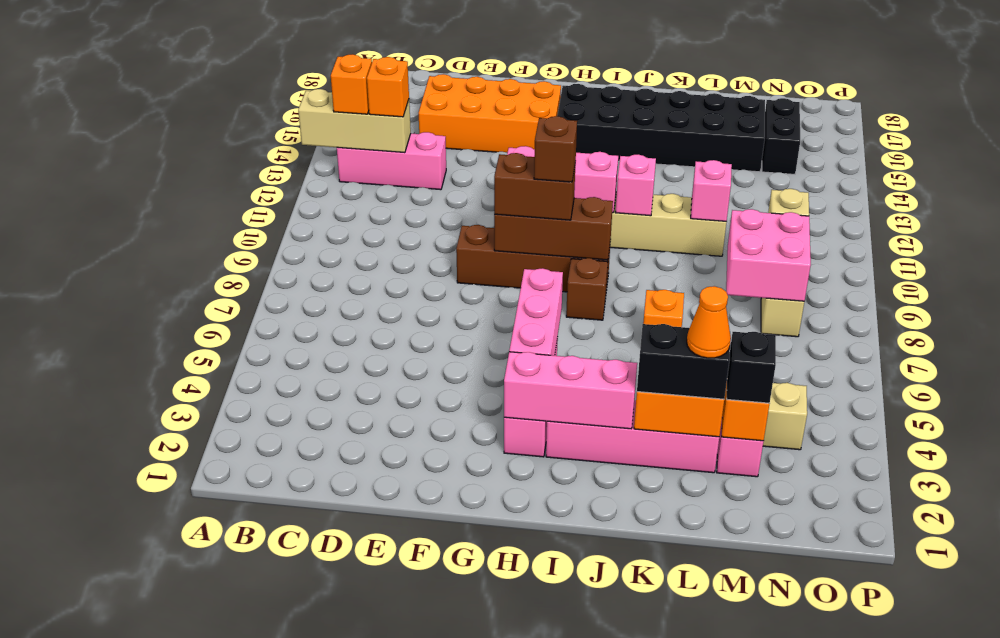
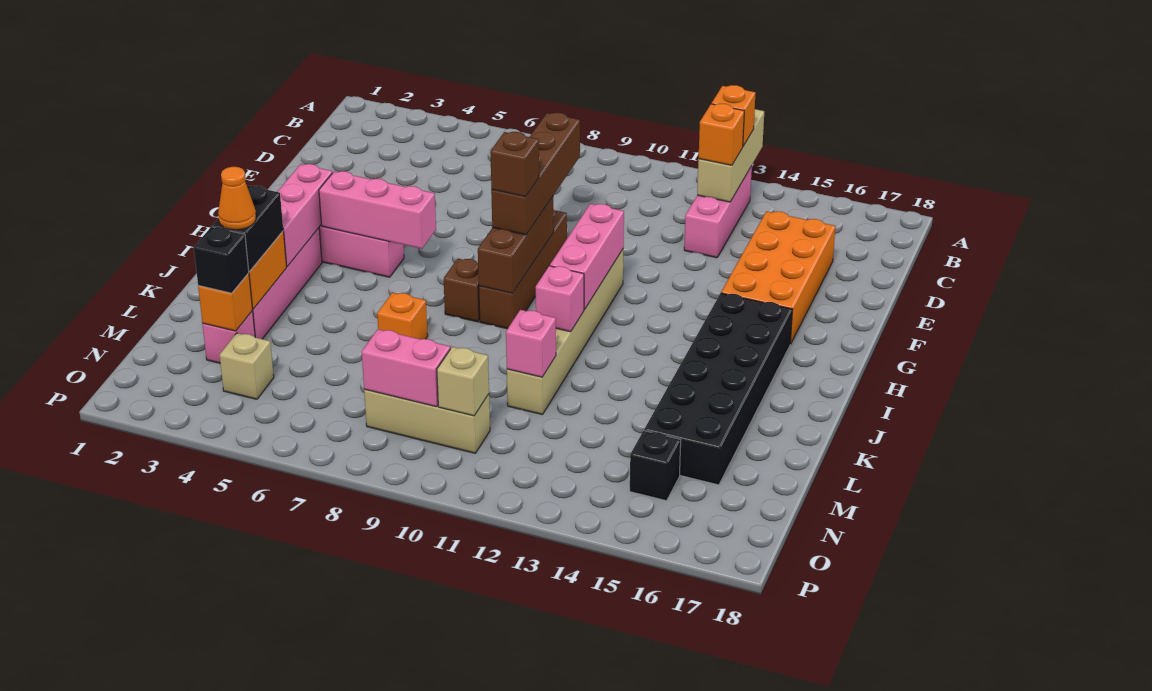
brown 1x2 brick [494,153,576,220] -> brown 1x4 brick [491,113,580,235]
pink 2x2 brick [726,209,811,301] -> pink 1x2 brick [362,329,450,407]
black 1x2 brick [762,98,800,174] -> black 1x1 brick [630,431,681,501]

